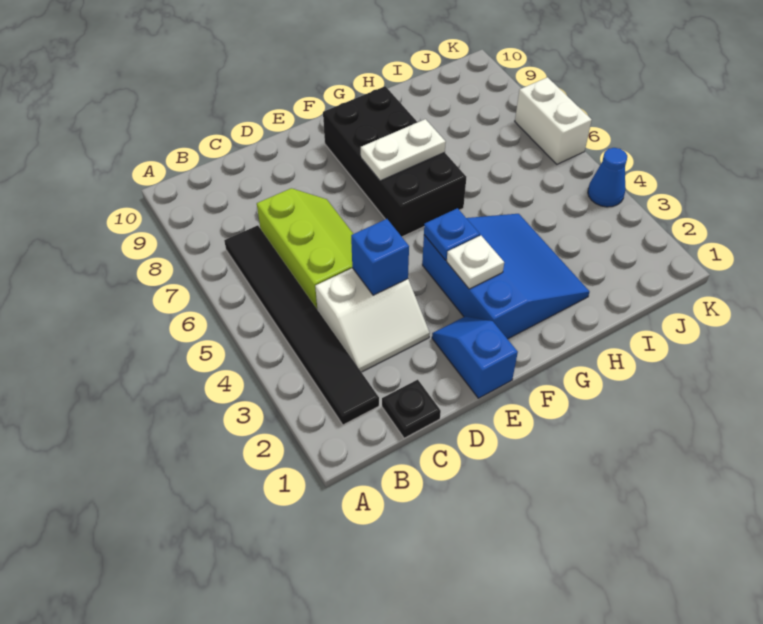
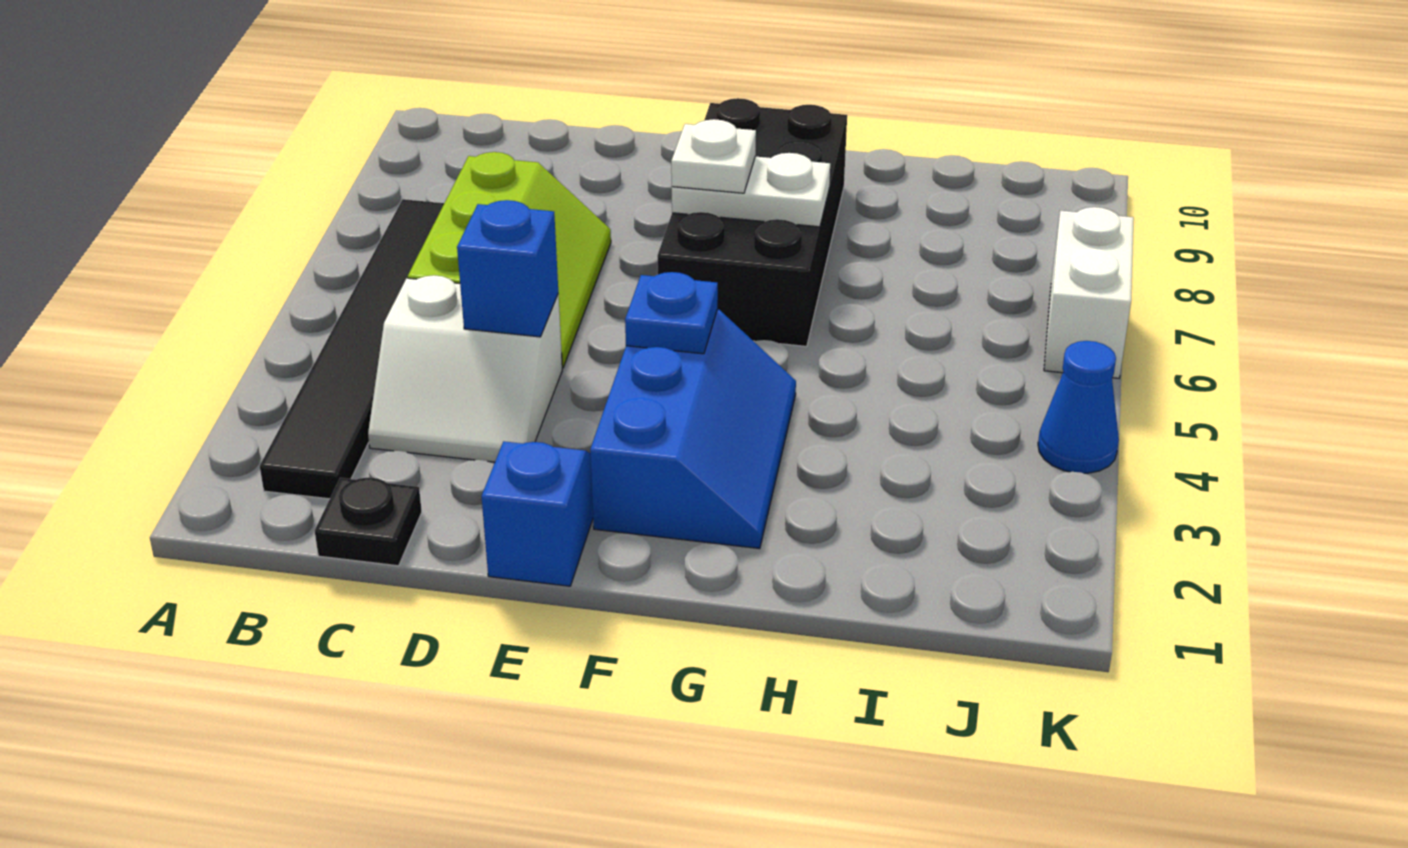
blue 3x3 slope [422,214,589,339] -> blue 2x3 slope [590,309,796,549]
white 1x1 plate [447,236,504,289] -> white 1x1 plate moved to [671,119,756,193]

